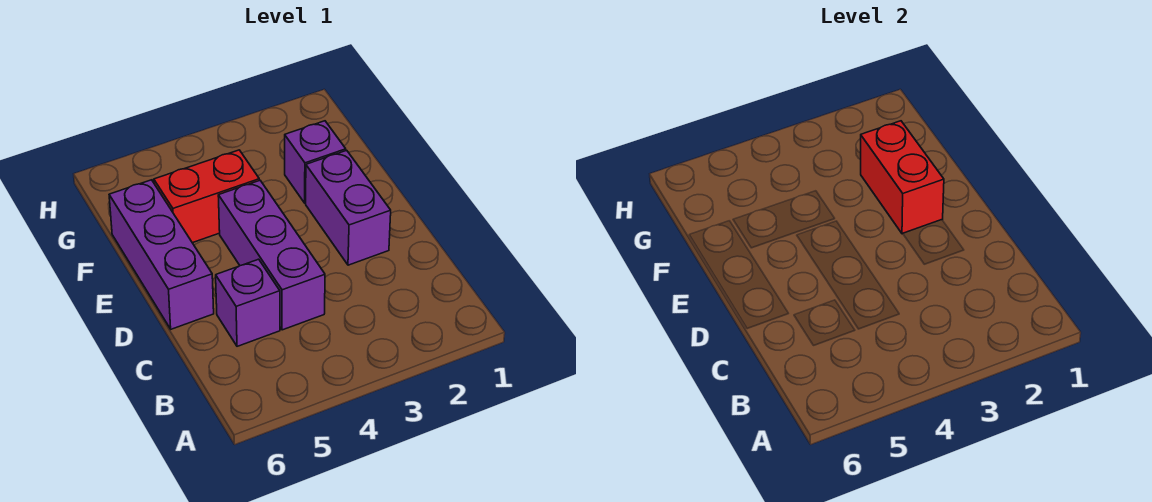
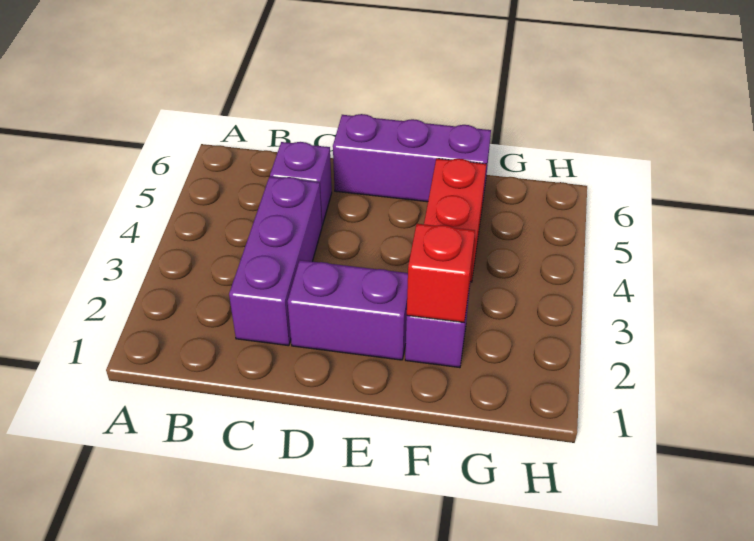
purple 1x3 brick [218,180,325,330] -> purple 1x3 brick turned to [229,177,322,346]
red 1x2 brick [861,121,944,234] -> red 1x1 brick [407,224,475,322]

